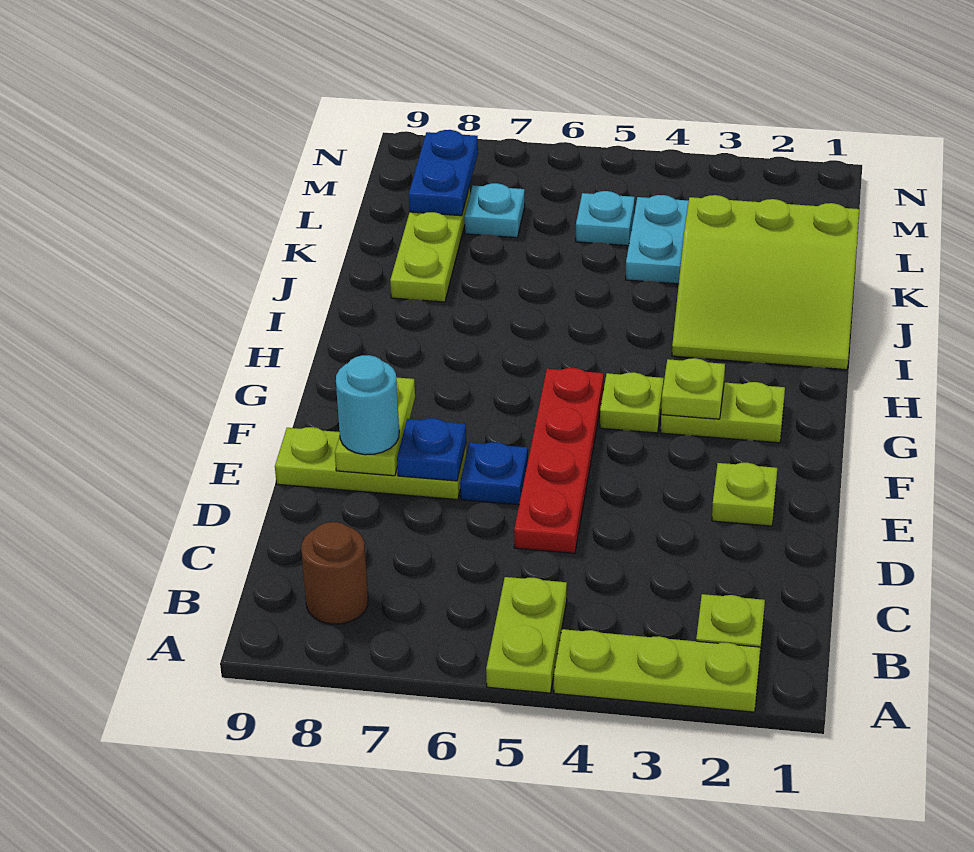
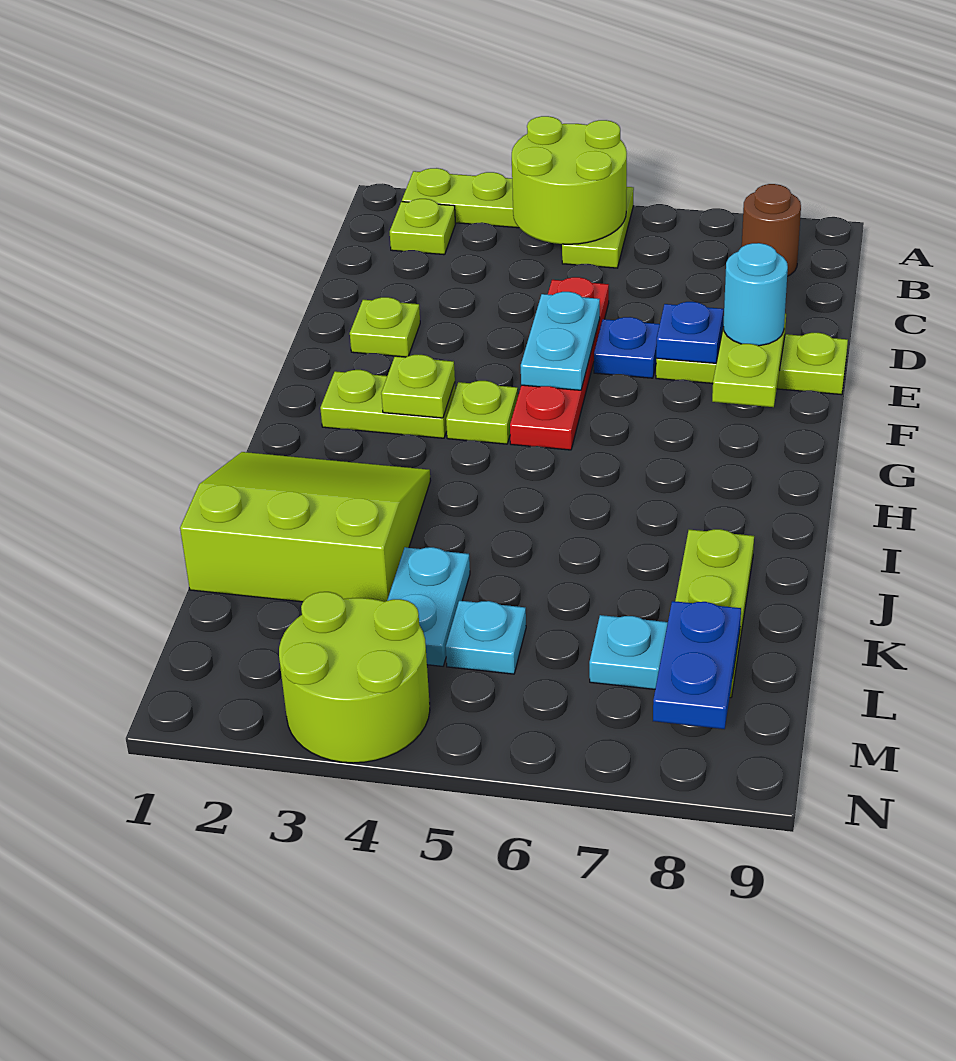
none -> lime 2x2 round brick [512,116,627,244]
none -> cyan 1x2 plate [521,292,600,390]
none -> lime 2x2 round brick [279,592,430,763]

